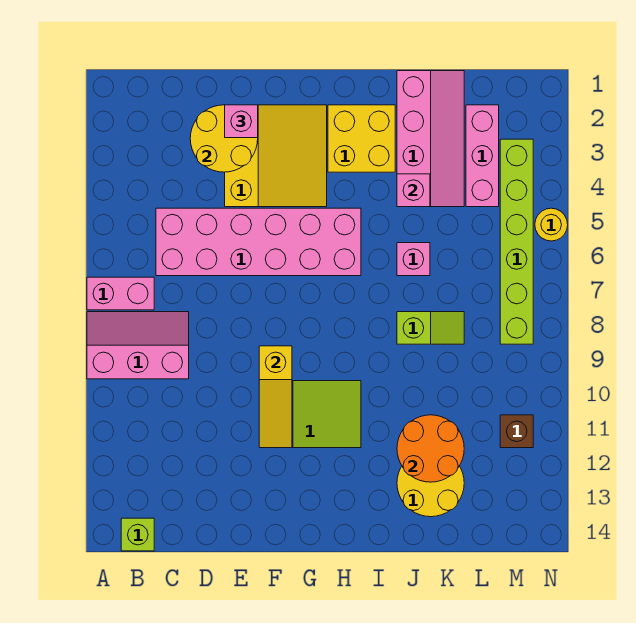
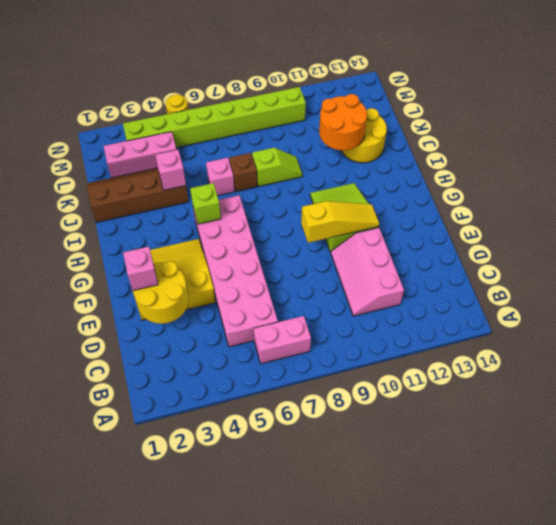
pink 1x2 brick [87,277,154,310] -> pink 1x2 brick turned to [254,316,311,364]
pink 2x3 slope [87,312,189,379] -> pink 2x3 slope moved to [331,228,404,316]
lime 1x1 brick [121,518,154,551] -> lime 1x1 brick moved to [190,183,221,224]
yellow 2x2 brick [328,105,395,172] -> none
pink 2x4 slope [397,71,464,207] -> brown 2x4 slope [87,168,189,223]
lime 1x2 slope [397,312,464,344] -> lime 1x2 slope turned to [252,148,302,186]
lime 1x6 brick [500,139,533,344] -> lime 1x8 brick [123,87,306,148]
brown 1x1 brick [500,415,533,448] -> brown 1x1 brick moved to [229,153,257,191]

